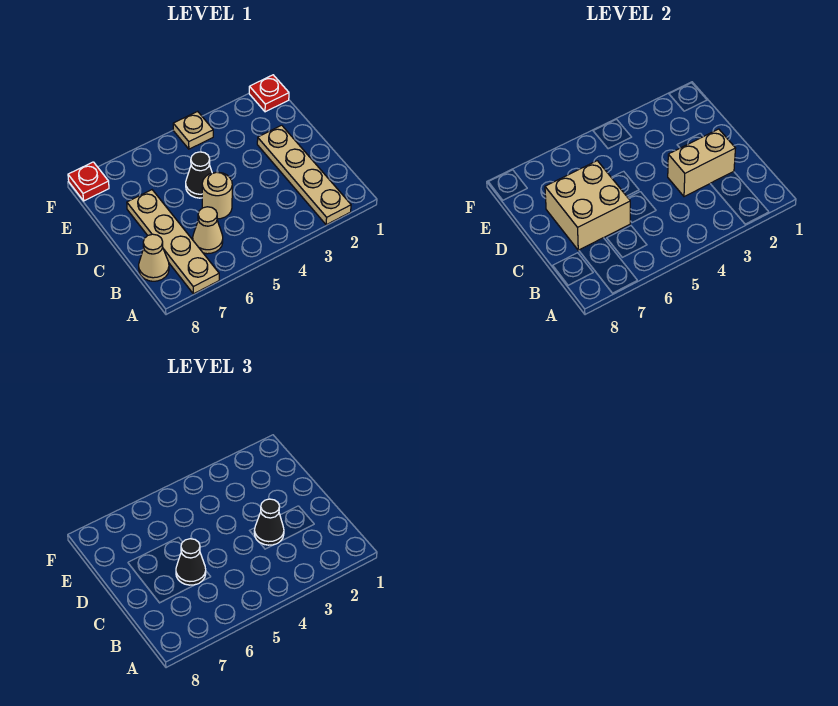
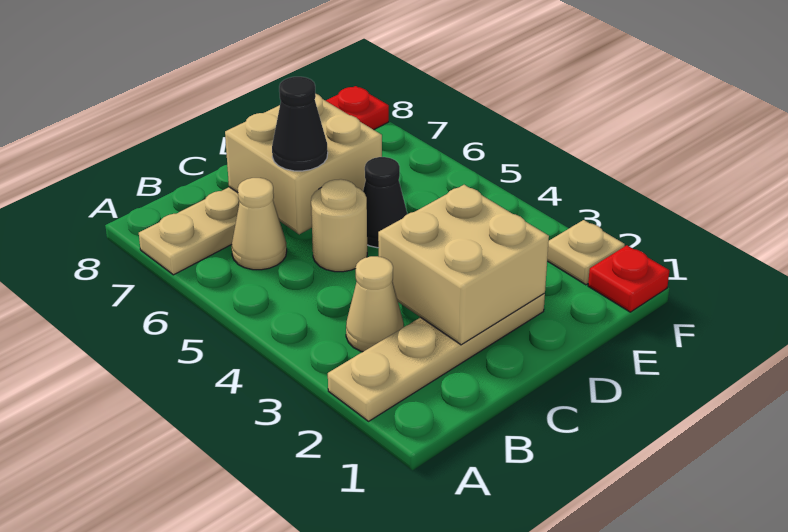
tan 1x1 cone [139,234,169,281] -> tan 1x1 cone moved to [346,256,404,352]
tan 1x2 brick [668,129,736,197] -> tan 2x2 brick [378,185,549,345]
black 1x1 cone [254,499,284,545] -> none
tan 1x1 plate [173,111,213,149] -> tan 1x1 plate moved to [547,220,625,285]

